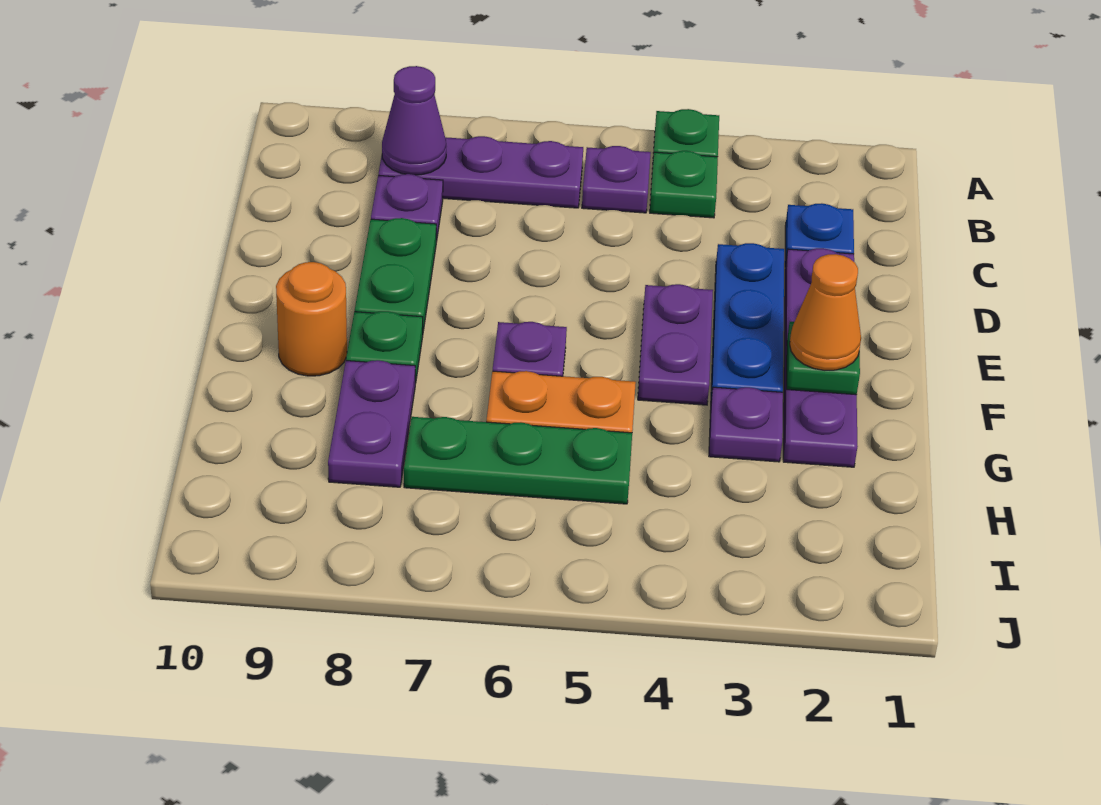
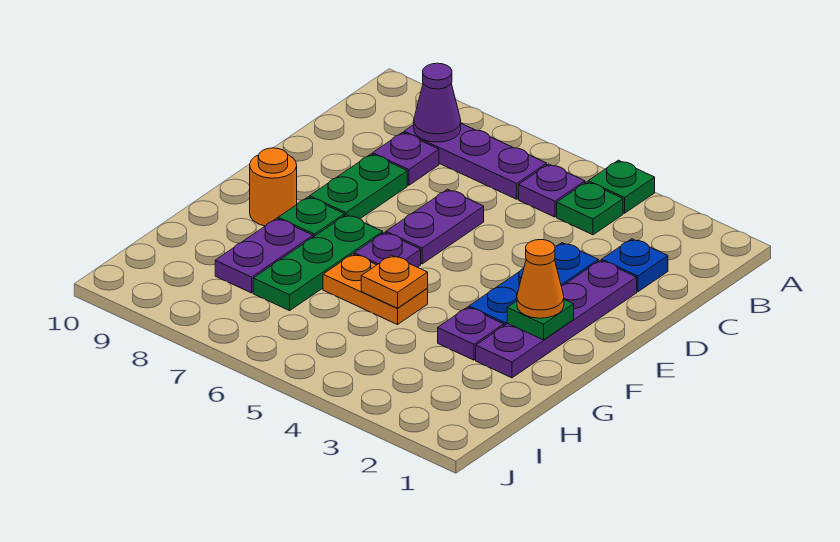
purple 1x2 plate [638,284,713,405] -> purple 1x2 plate moved to [386,189,484,264]
none -> orange 1x1 plate [361,255,428,308]
green 1x3 plate [404,417,632,504] -> green 1x3 plate turned to [253,215,383,311]

